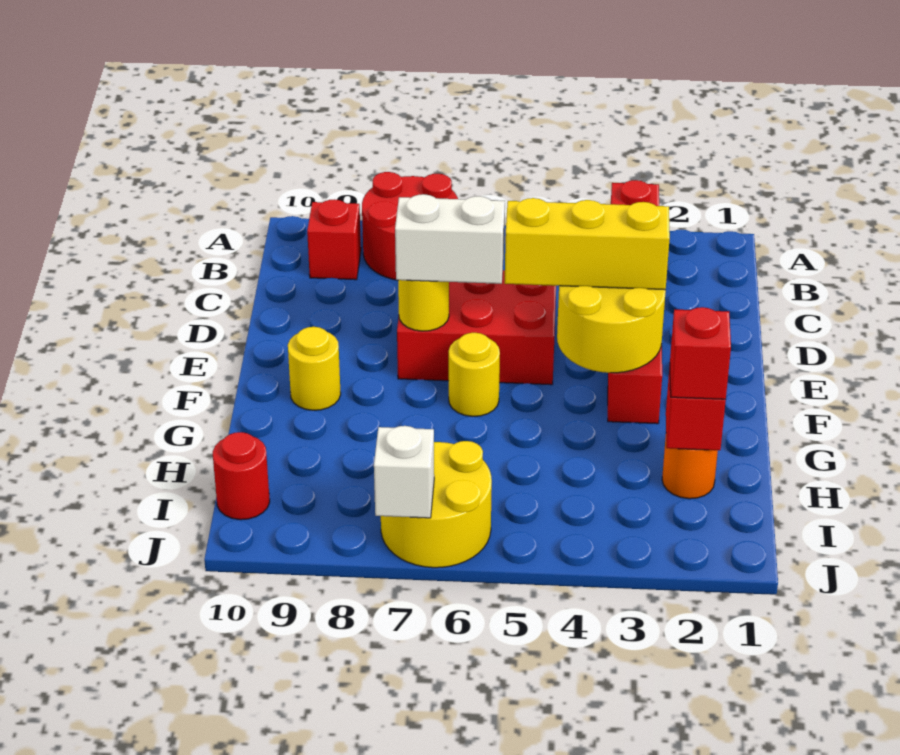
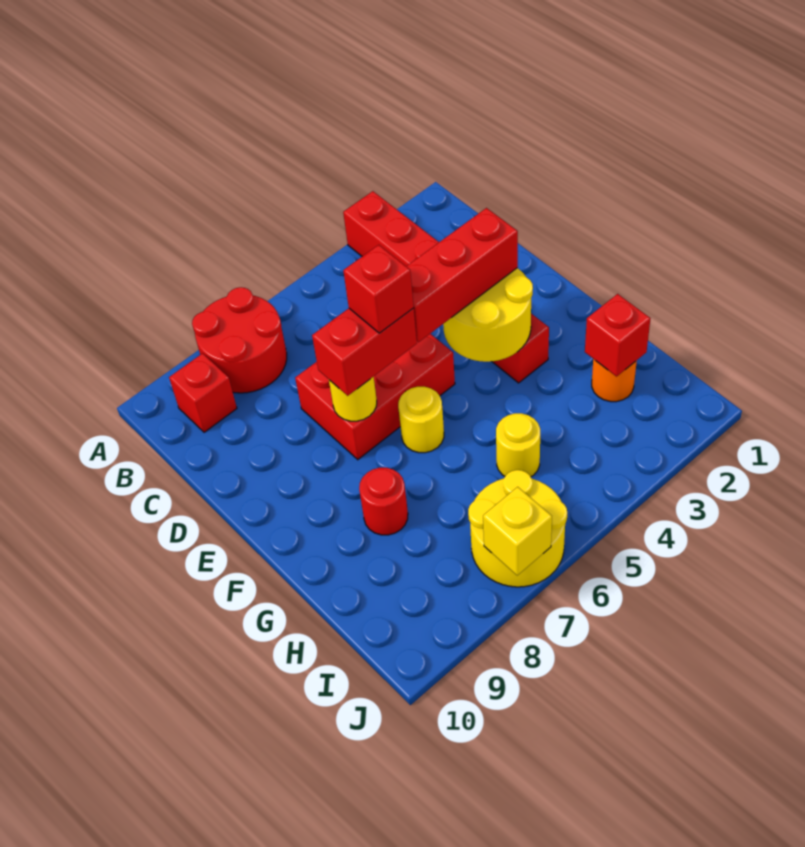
yellow 1x3 brick [505,198,670,290] -> red 1x3 brick [406,208,518,342]
white 1x2 brick [395,194,505,284] -> red 1x2 brick [312,308,417,396]
yellow 1x1 round brick [288,327,341,410] -> yellow 1x1 round brick moved to [496,413,540,477]
red 1x1 brick [670,307,731,399] -> red 1x1 brick moved to [343,245,414,333]
red 1x1 round brick [213,432,270,520] -> red 1x1 round brick moved to [359,468,408,535]
white 1x1 brick [374,426,434,518] -> yellow 1x1 brick [483,487,552,575]

